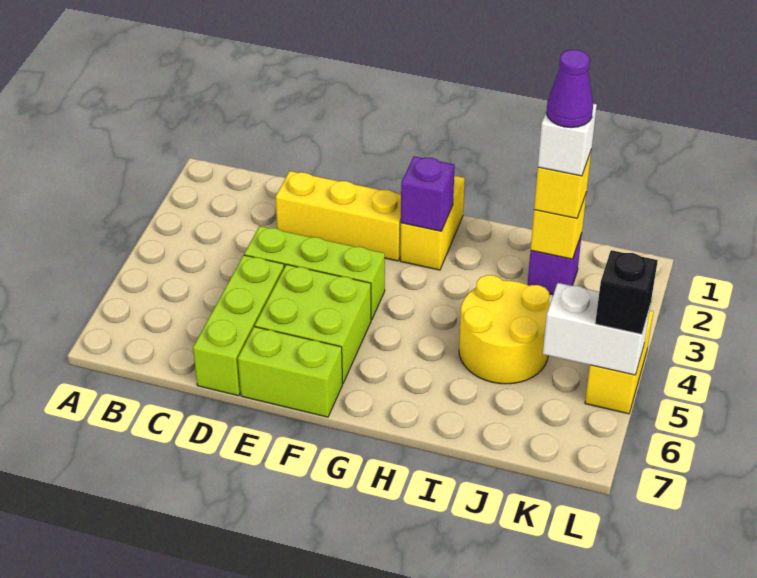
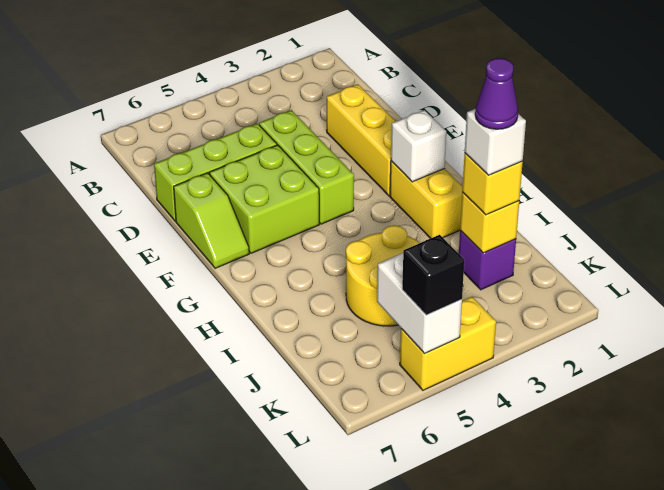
lime 1x2 brick [238,327,343,417] -> lime 1x2 slope [174,173,249,268]
yellow 1x2 brick [400,176,465,270] -> yellow 1x2 brick turned to [390,161,463,239]
purple 1x1 brick [401,156,455,231] -> white 1x1 brick [391,110,446,182]

